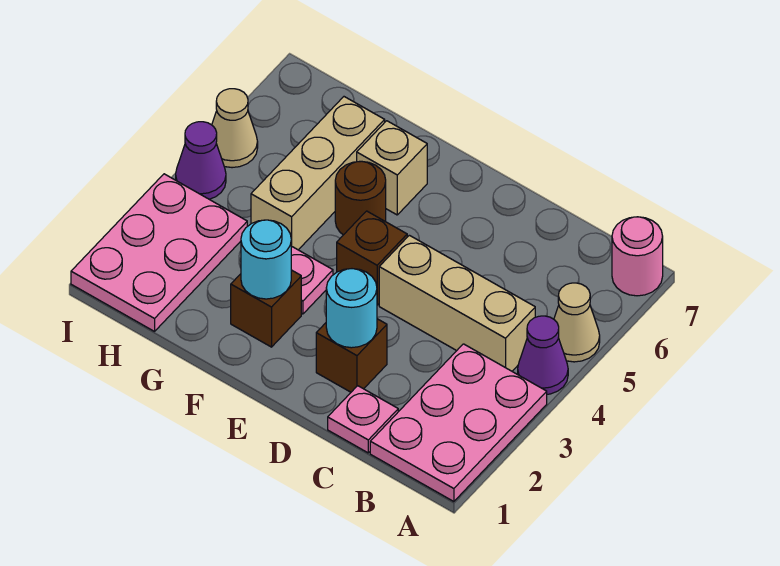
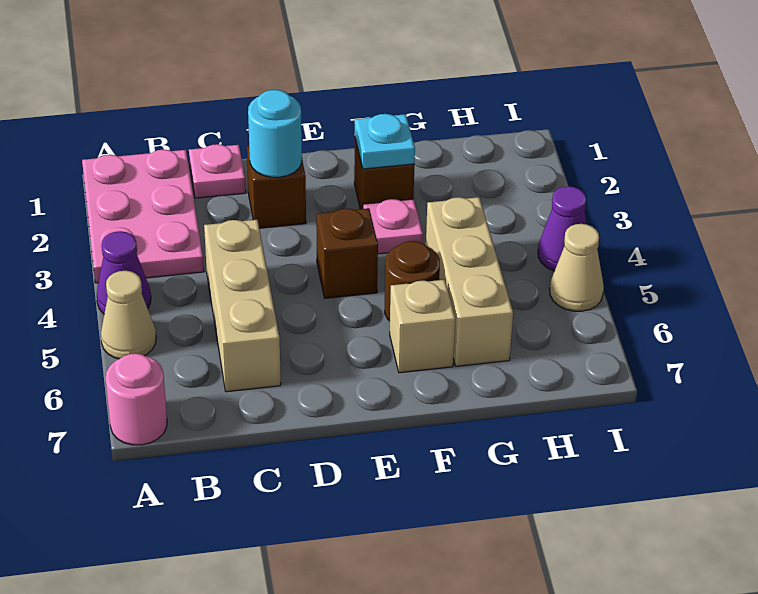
tan 1x3 brick [379,235,535,371] -> tan 1x3 brick turned to [204,220,281,392]
cyan 1x1 round brick [241,220,291,299] -> cyan 1x1 plate [355,114,415,169]
pink 2x3 plate [71,174,247,331] -> none

